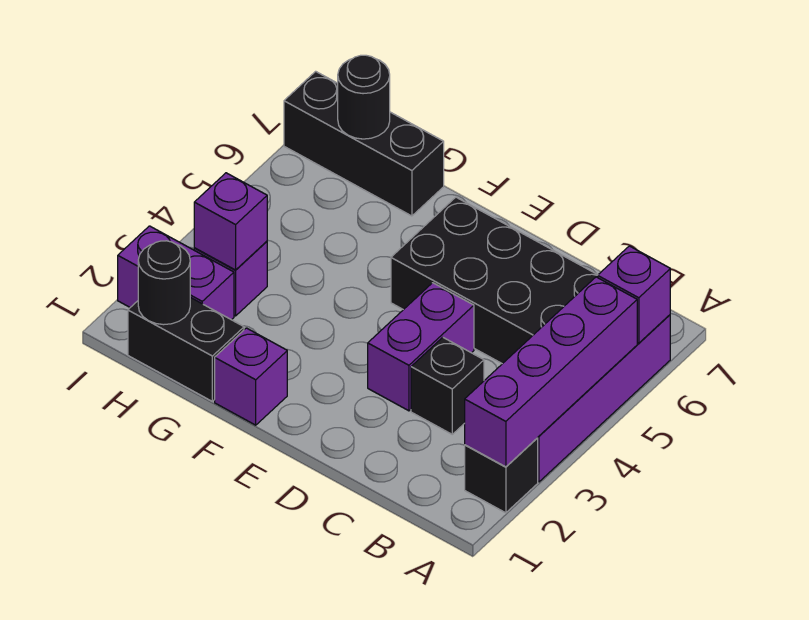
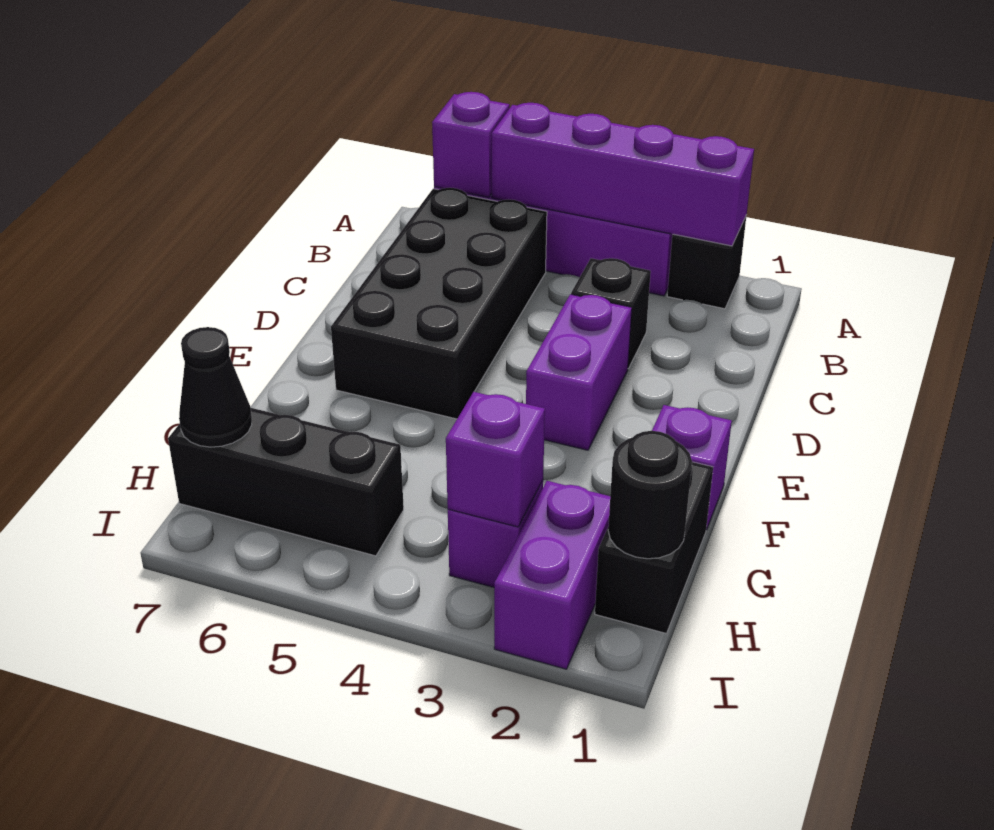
purple 1x2 brick [368,283,474,411] -> purple 1x2 brick turned to [526,294,632,450]
black 1x3 brick [284,71,444,216] -> black 1x3 brick turned to [168,408,404,556]
black 1x1 round brick [338,55,390,139] -> black 1x1 cone [179,327,252,447]

